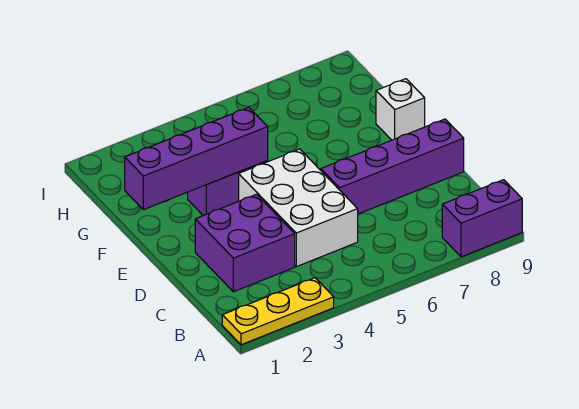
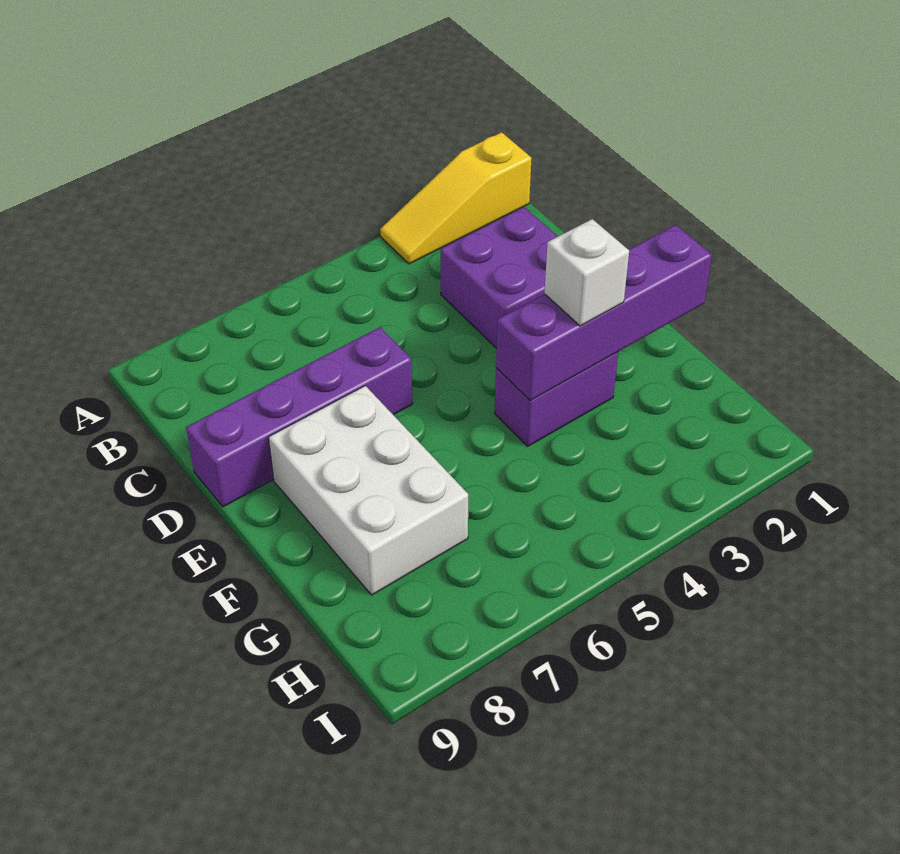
yellow 1x3 plate [222,278,334,345] -> yellow 1x3 slope [380,132,531,264]
purple 1x2 brick [442,180,522,257] -> none
white 2x3 brick [239,149,358,267] -> white 2x3 brick moved to [269,386,468,595]
white 1x1 brick [376,79,425,140] -> white 1x1 brick moved to [544,219,629,326]

